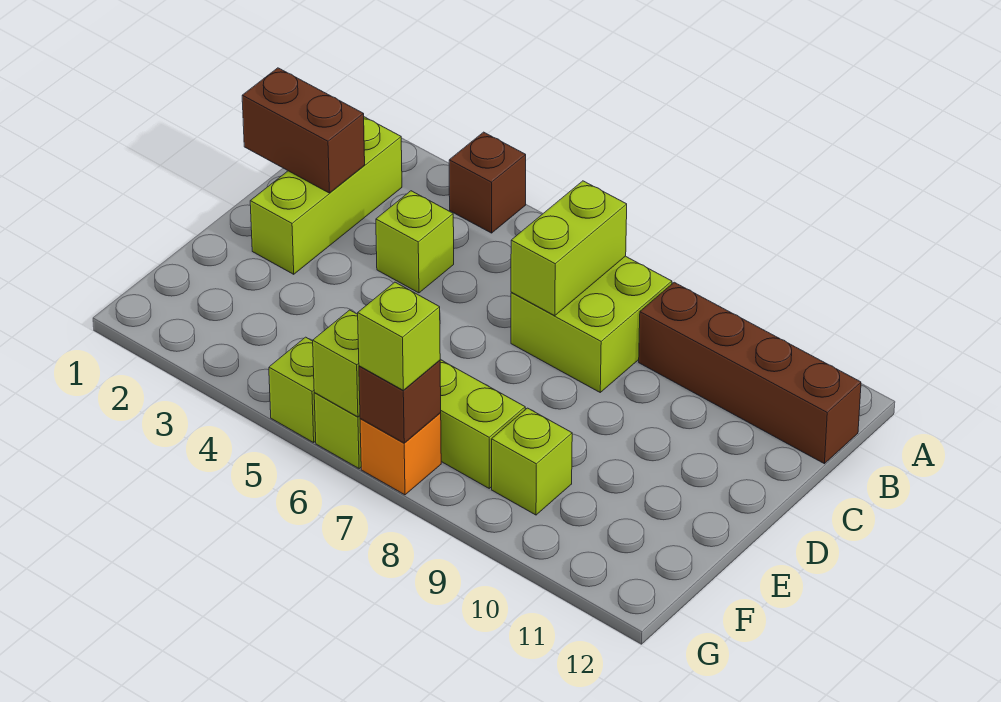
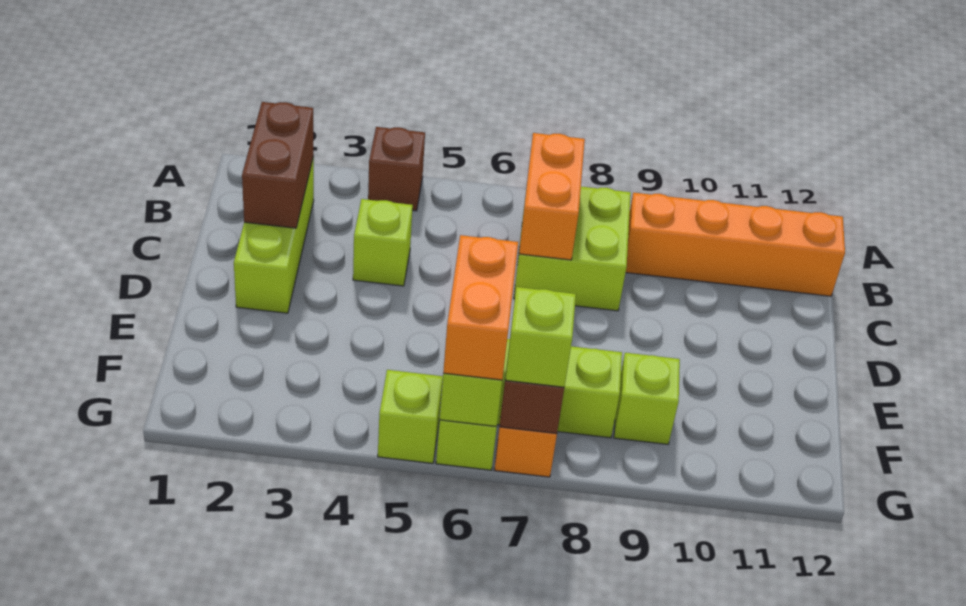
lime 1x2 brick [511,181,627,316] -> orange 1x2 brick [519,133,585,260]
brown 1x4 brick [639,282,861,464] -> orange 1x4 brick [626,193,845,296]
brown 1x2 brick [242,68,365,193] -> brown 1x2 brick turned to [242,102,314,228]
none -> orange 1x2 brick [443,235,518,380]

